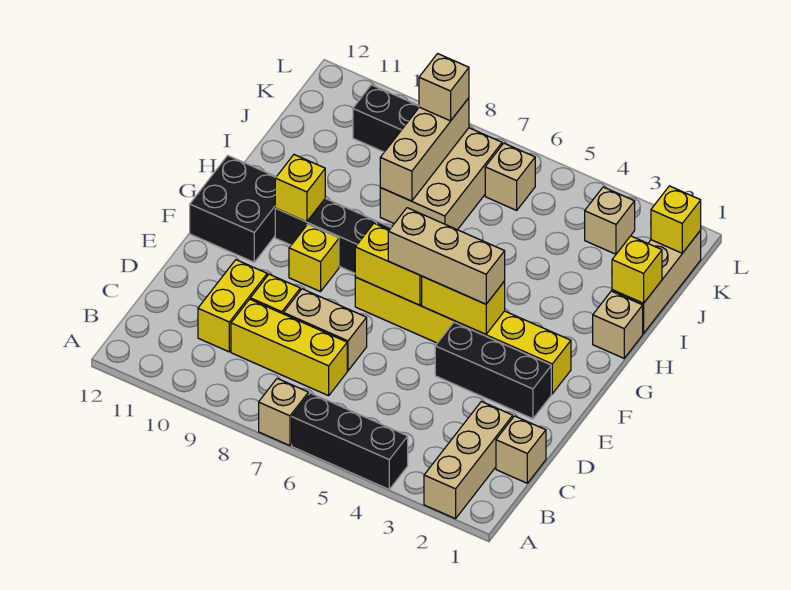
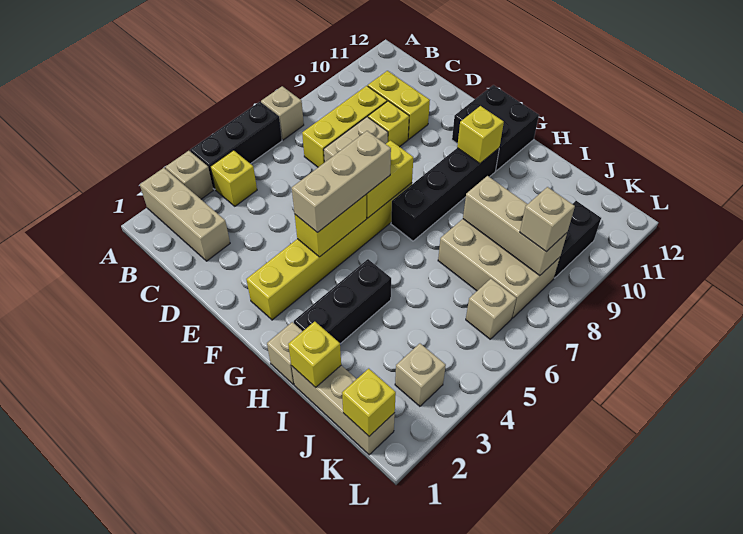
tan 1x1 brick [496,416,546,483] -> tan 1x1 brick moved to [165,151,213,199]
black 1x3 brick [435,322,551,419] -> black 1x3 brick moved to [294,259,391,344]
yellow 1x1 brick [289,224,339,292] -> yellow 1x1 brick moved to [210,150,257,206]

